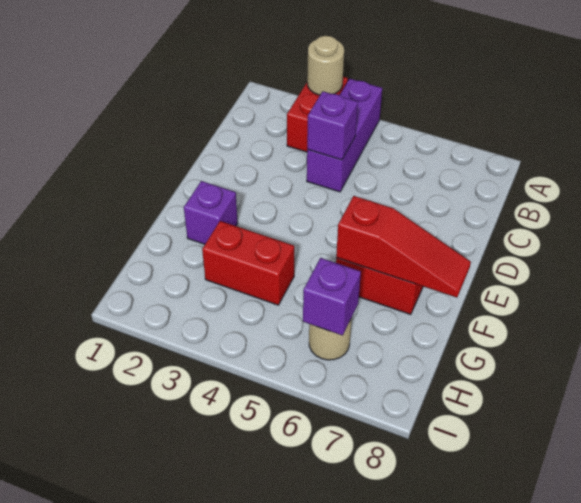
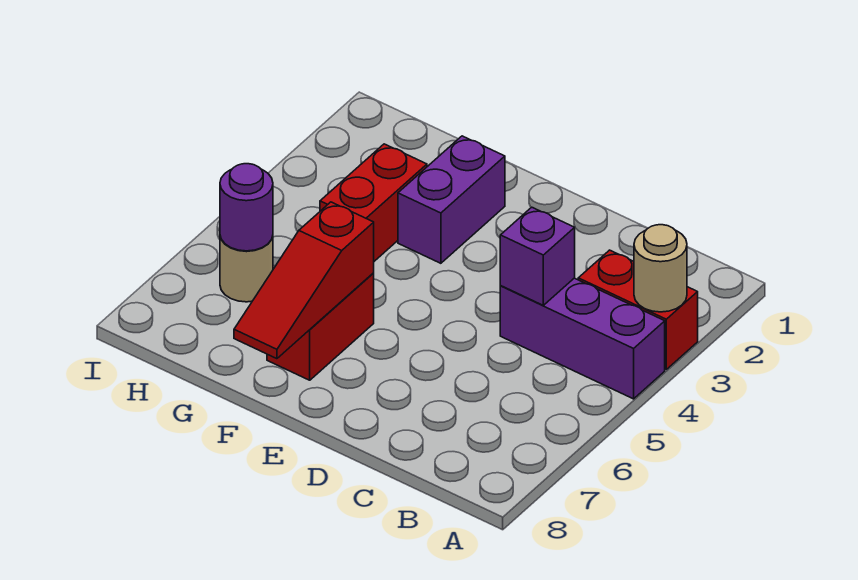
purple 1x1 brick [184,181,238,244] -> purple 1x2 brick [398,136,505,263]
purple 1x1 brick [303,258,361,335] -> purple 1x1 round brick [220,164,273,251]

